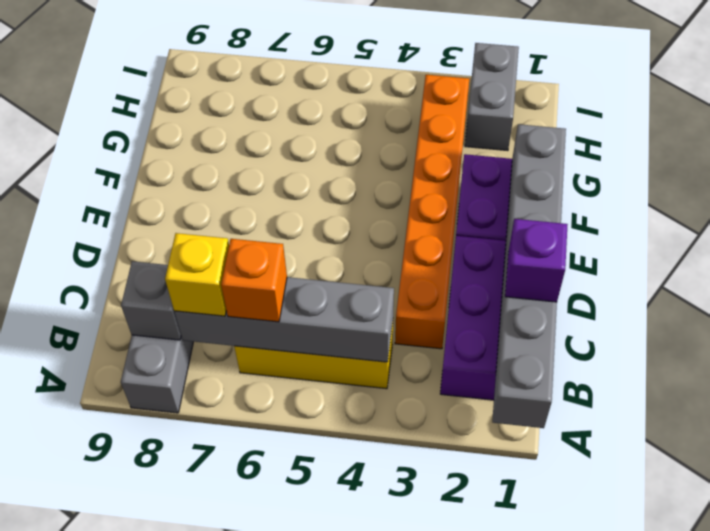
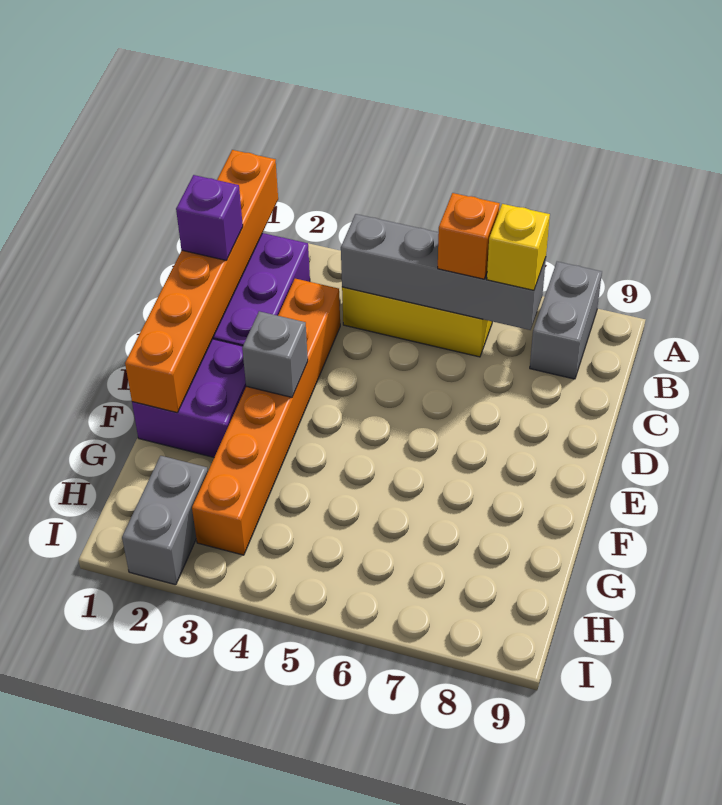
grey 1x6 brick [492,124,566,428] -> orange 1x6 brick [125,150,278,413]
grey 1x1 brick [121,261,181,340] -> grey 1x1 brick moved to [242,311,308,397]

